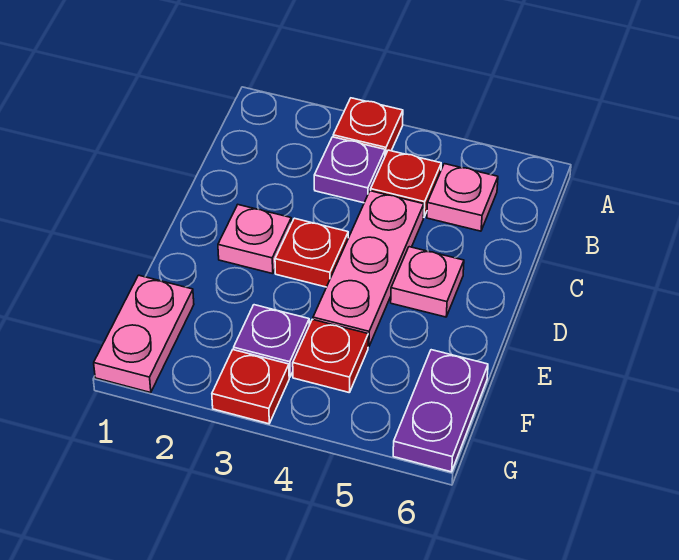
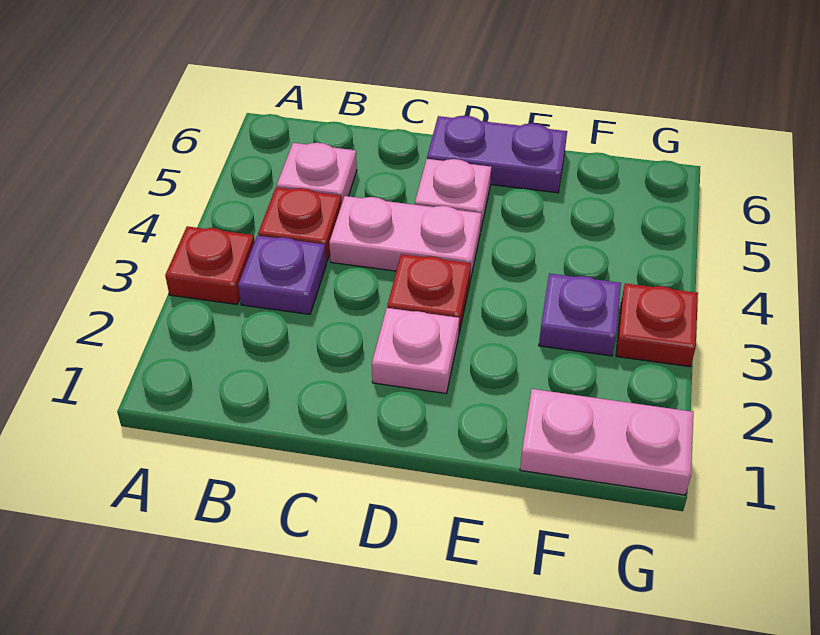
pink 1x3 plate [313,191,424,347] -> pink 1x2 plate [329,196,482,280]
red 1x1 plate [293,319,368,393] -> none
purple 1x2 plate [393,350,488,472] -> purple 1x2 plate moved to [427,116,567,193]

